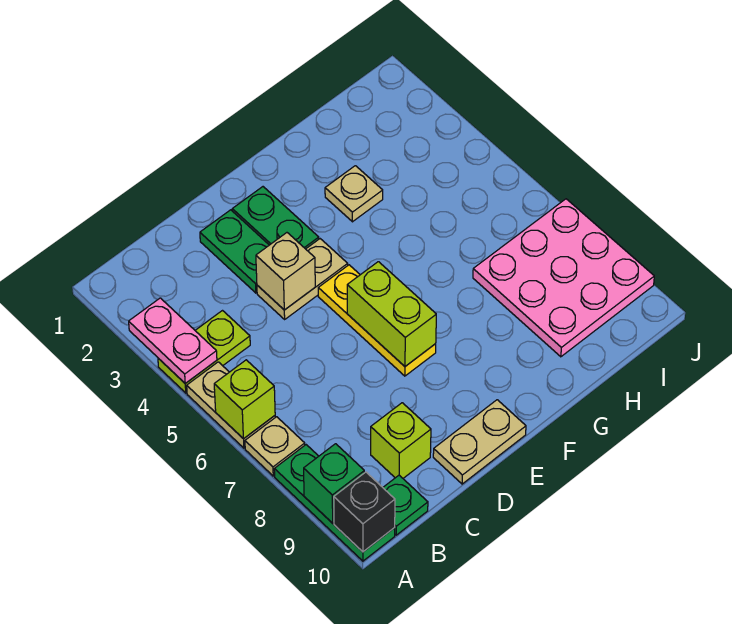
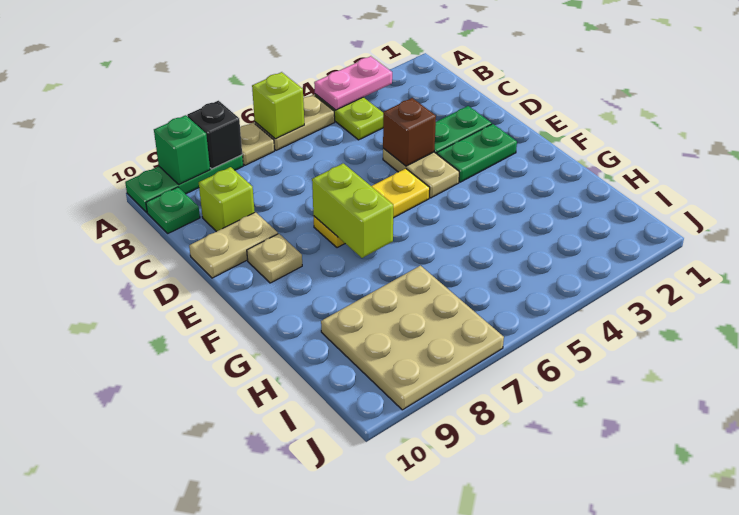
black 1x1 brick [334,472,395,552] -> black 1x1 brick moved to [187,101,242,169]
tan 1x1 brick [256,233,315,310] -> brown 1x1 brick [383,98,436,166]
tan 1x2 plate [433,400,526,484] -> tan 1x2 plate turned to [189,212,278,278]
lime 1x2 brick [347,262,436,366] -> lime 1x2 brick turned to [312,163,393,258]
tan 1x1 plate [325,166,383,222] -> tan 1x1 plate moved to [247,234,302,283]
pink 3x3 plate [473,199,654,357] -> tan 3x3 plate [321,266,504,410]

